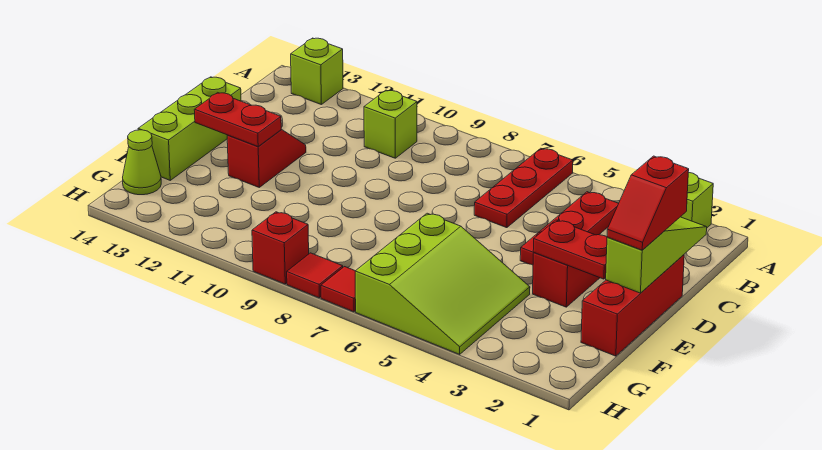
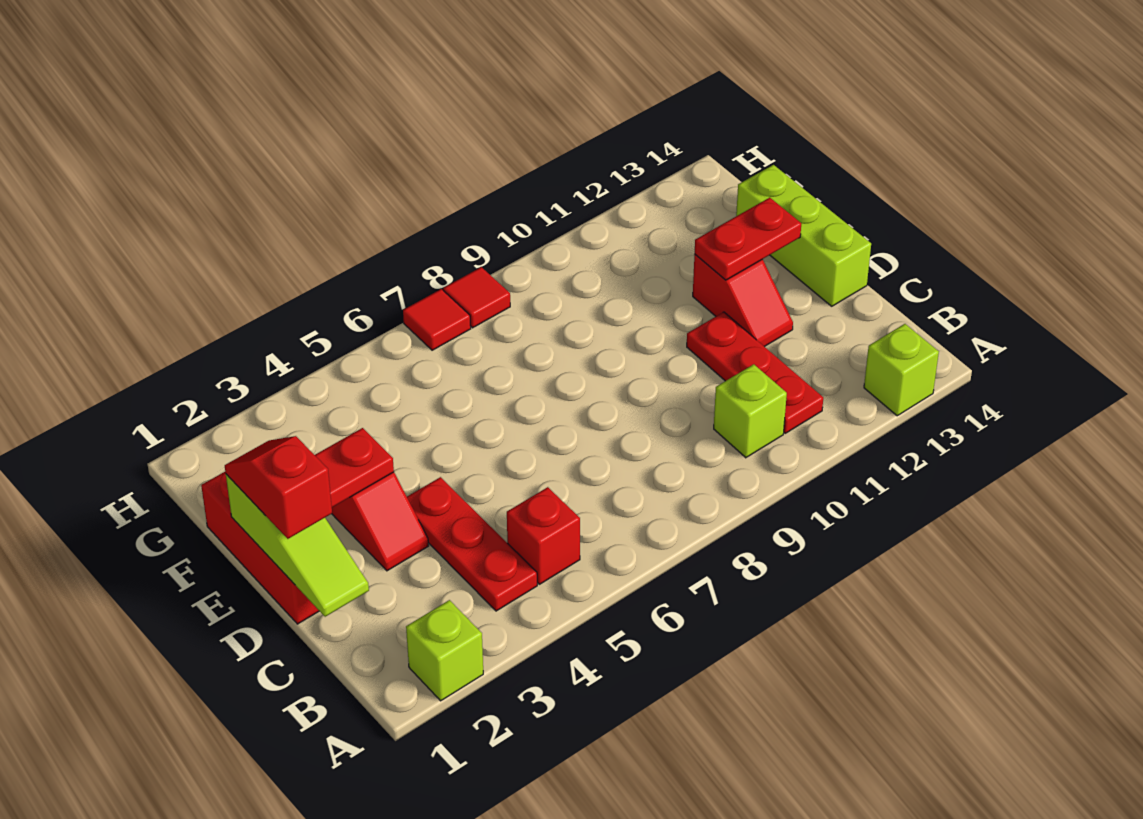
red 1x3 plate [474,148,573,228] -> red 1x3 plate moved to [687,312,823,433]
lime 3x3 slope [355,213,530,354] -> none
lime 1x1 cone [123,130,161,195] -> none
red 1x1 brick [252,212,309,284] -> red 1x1 brick moved to [507,487,580,584]

